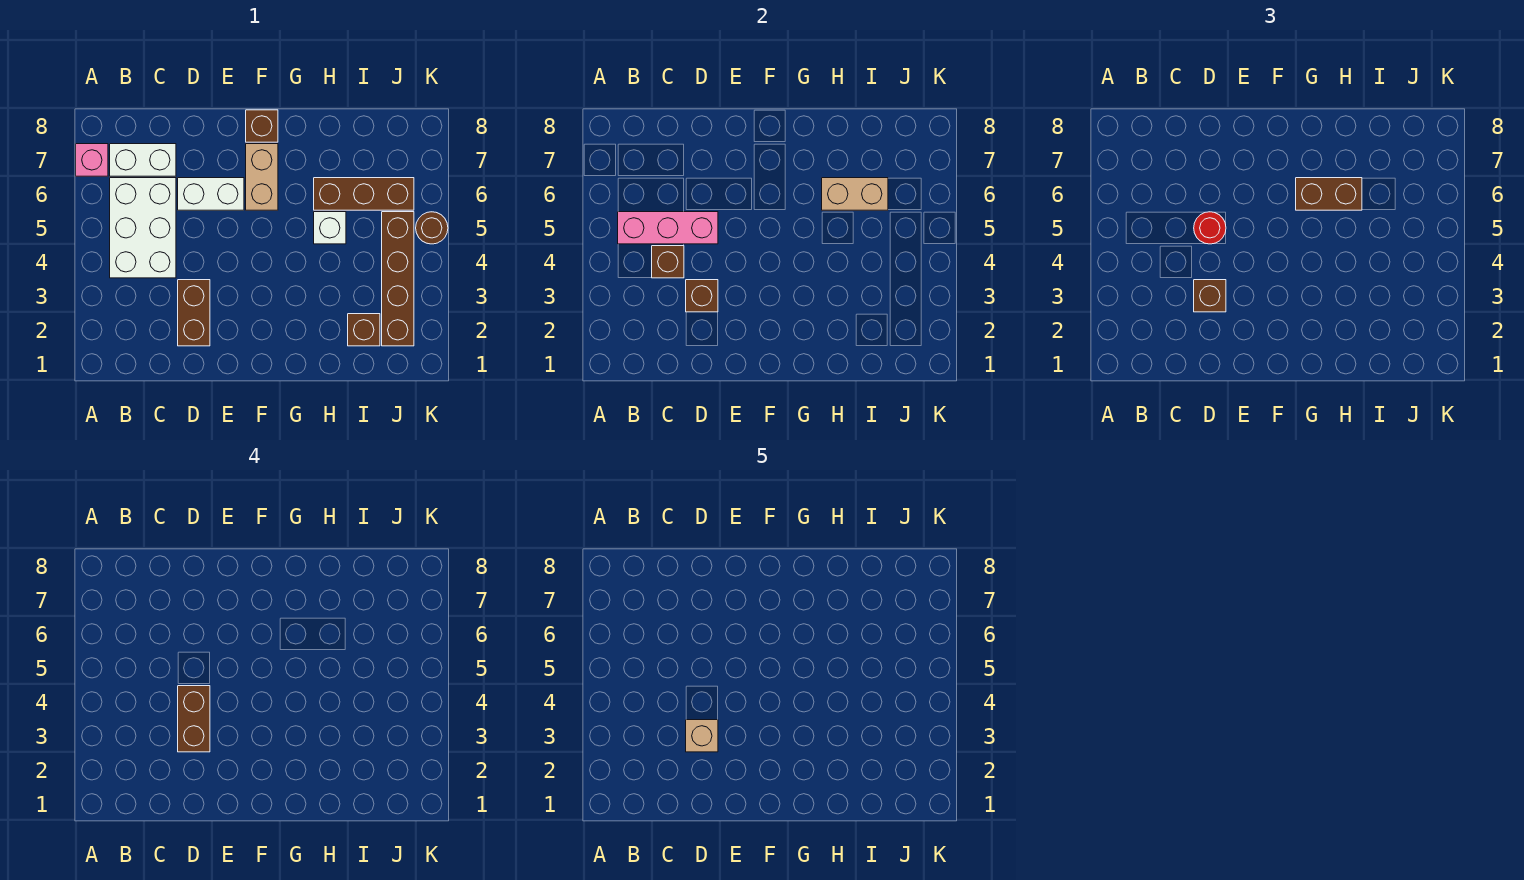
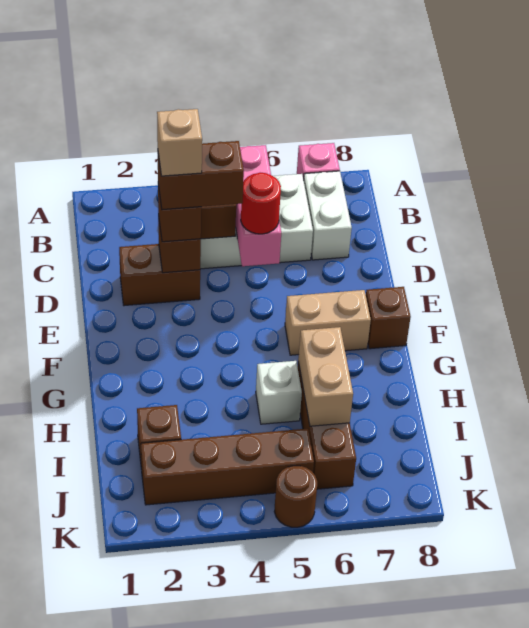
white 1x2 brick [178,178,244,210] -> none
brown 1x2 brick [1296,178,1362,210] -> none

